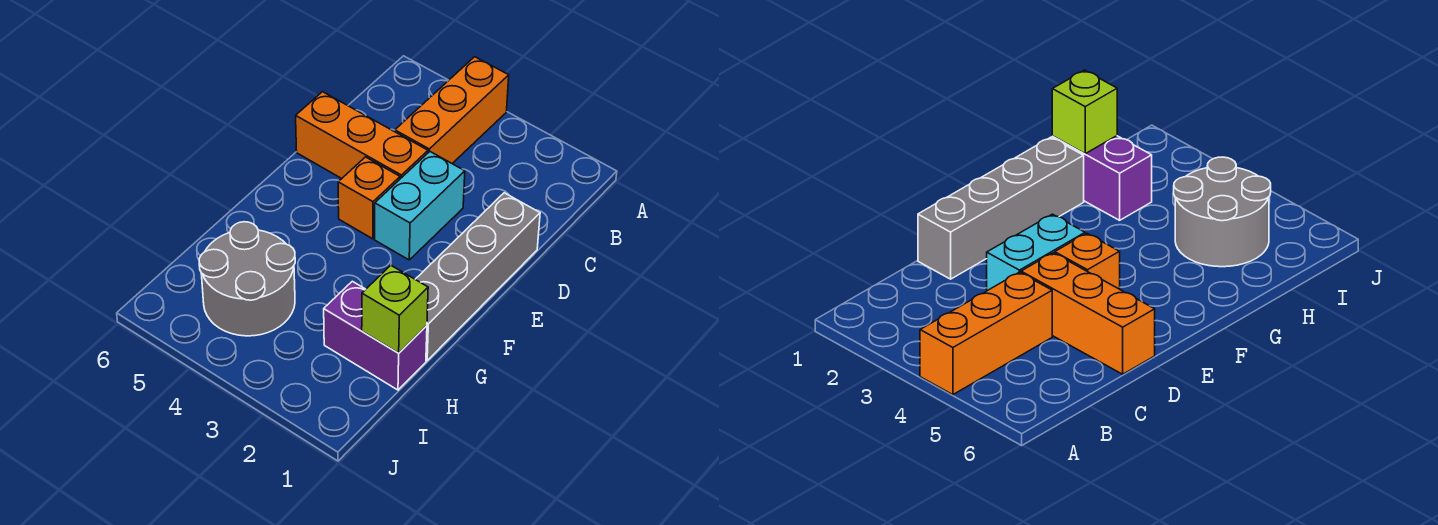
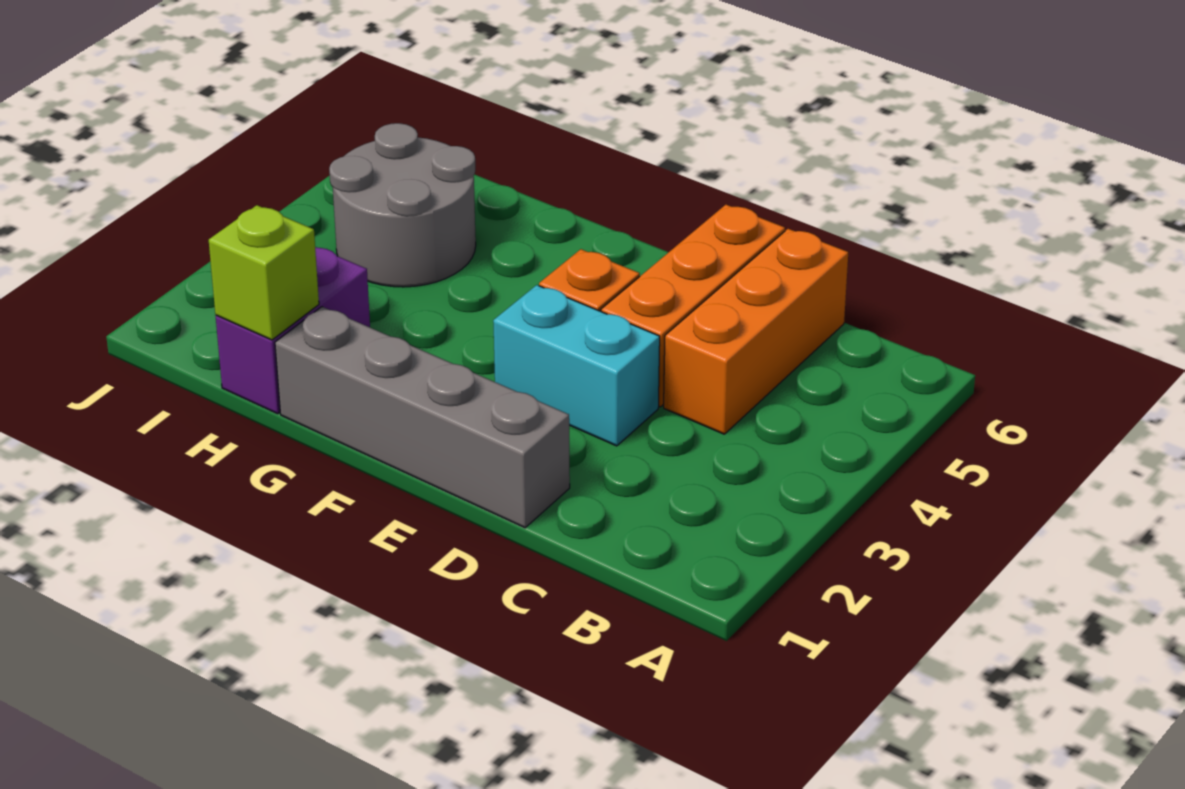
orange 1x3 brick [395,57,509,163] -> orange 1x3 brick turned to [664,229,848,434]

